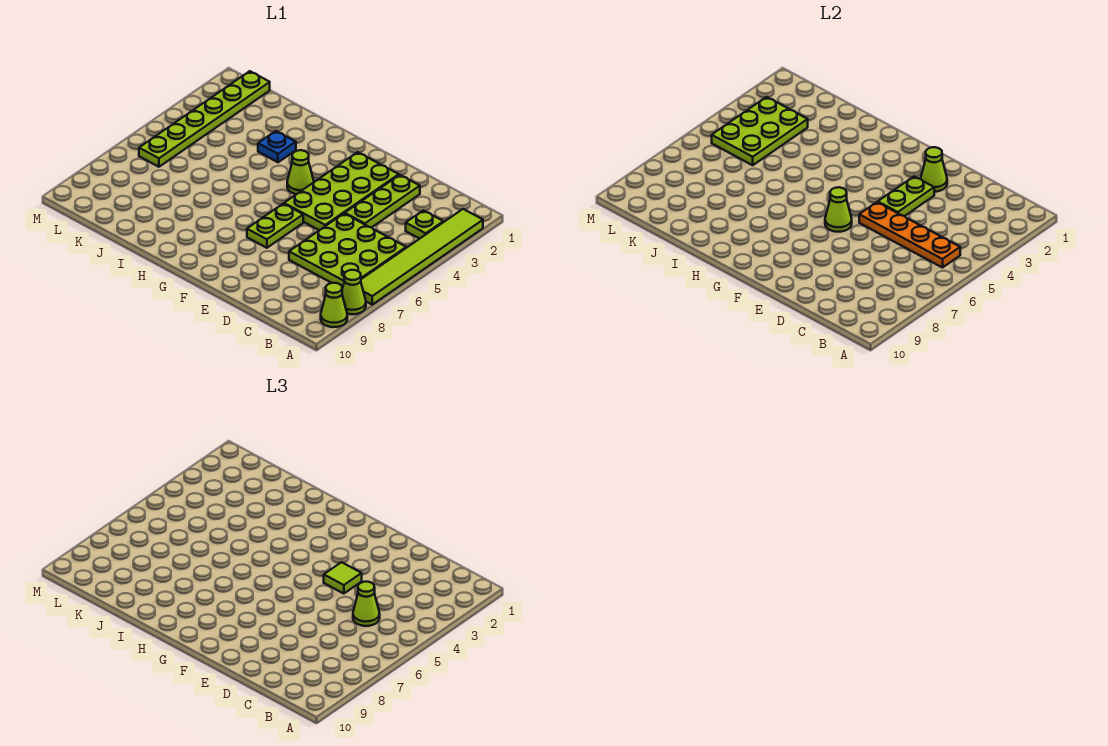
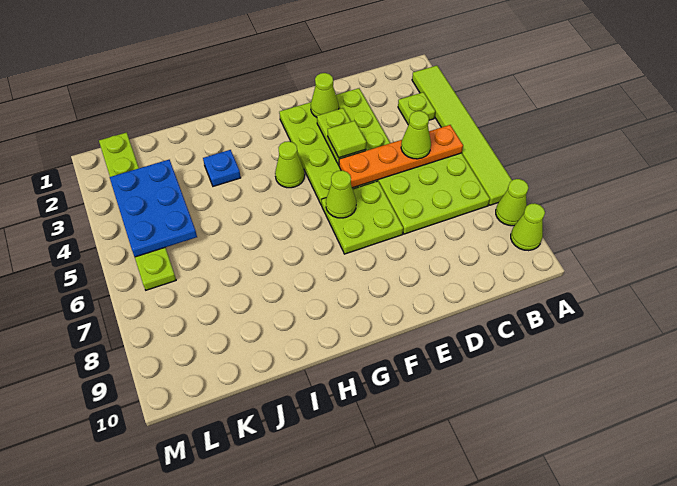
lime 1x2 plate [247,204,303,248] -> lime 2x2 plate [321,181,403,254]
lime 2x3 plate [712,97,808,165] -> blue 2x3 plate [110,160,197,257]

